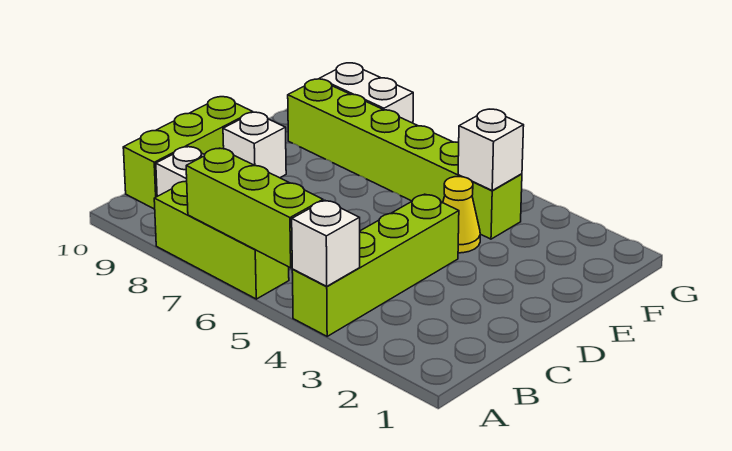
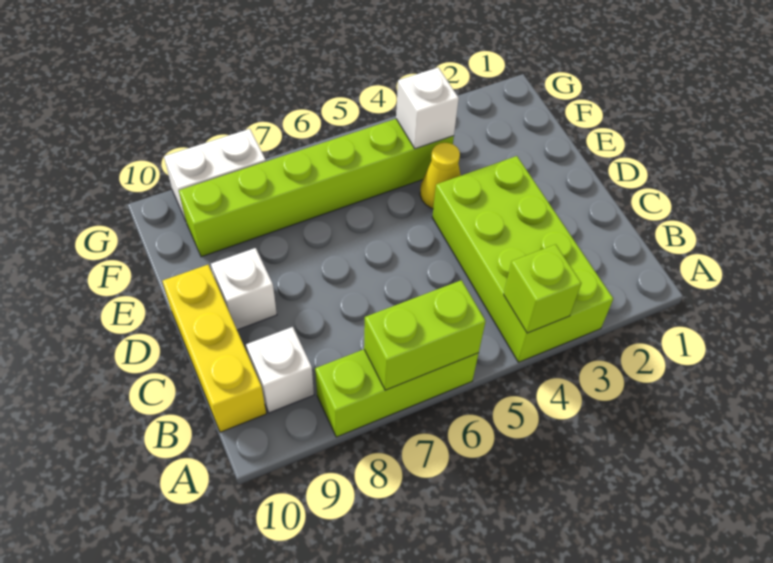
lime 1x4 brick [292,194,459,336] -> lime 2x4 brick [432,156,613,362]
white 1x1 brick [292,200,360,286] -> lime 1x1 brick [504,244,581,333]
lime 1x3 brick [186,148,323,268] -> lime 1x2 brick [364,280,486,390]
lime 1x3 brick [123,97,252,209] -> yellow 1x3 brick [163,265,266,432]

